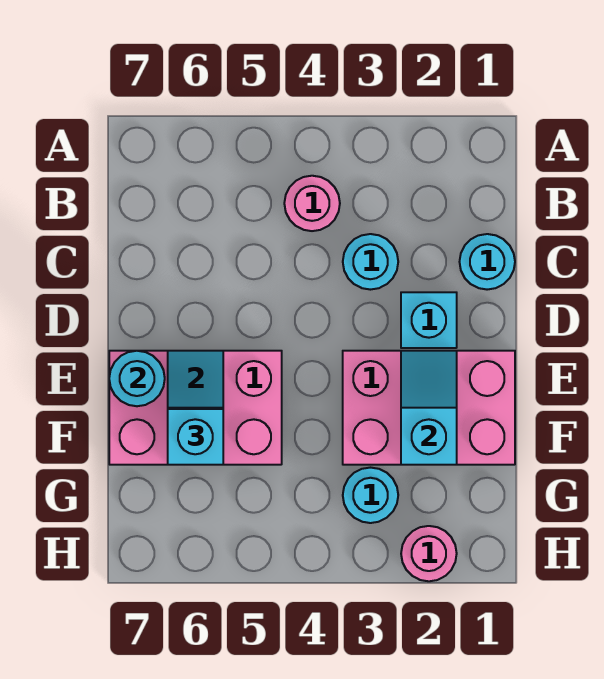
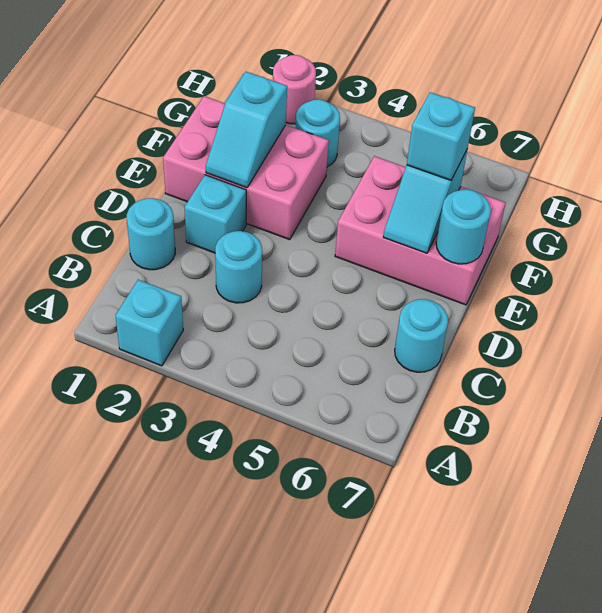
none -> cyan 1x1 brick [115,280,183,366]
pink 1x1 round brick [284,176,340,231] -> none
none -> cyan 1x1 round brick [395,299,448,372]

